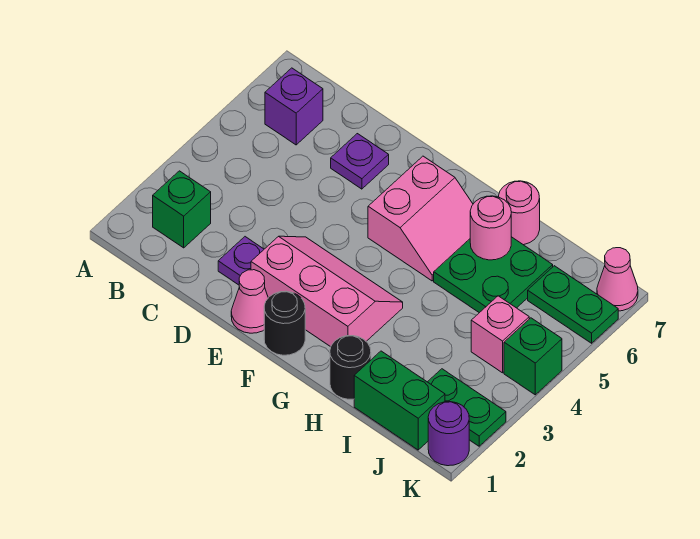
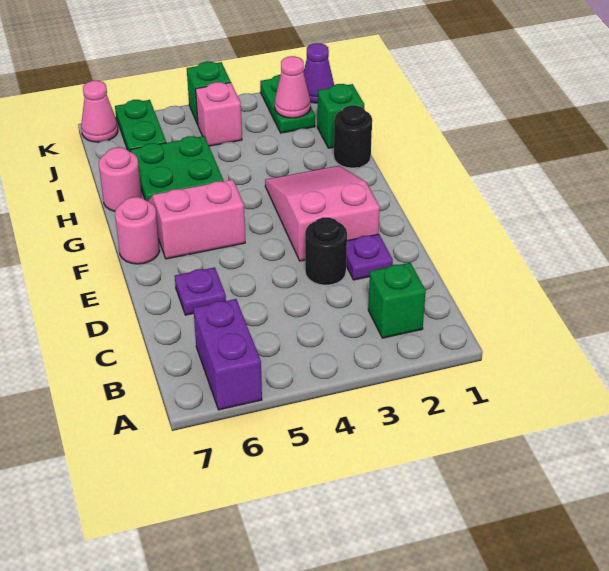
purple 1x1 brick [265,68,323,145] -> purple 1x2 brick [193,299,262,410]
pink 1x1 cone [231,270,268,333] -> pink 1x1 cone moved to [275,56,311,118]
pink 2x3 slope [251,236,403,347] -> pink 2x3 slope turned to [265,166,380,261]
black 1x1 round brick [264,291,305,355] -> black 1x1 round brick moved to [305,217,347,285]
pink 1x1 round brick [470,196,511,260] -> pink 1x1 round brick moved to [115,197,160,264]
green 1x2 brick [354,351,445,450] -> green 1x1 brick [317,84,364,148]
purple 1x1 round brick [428,402,469,466] -> purple 1x1 cone [303,43,334,103]

